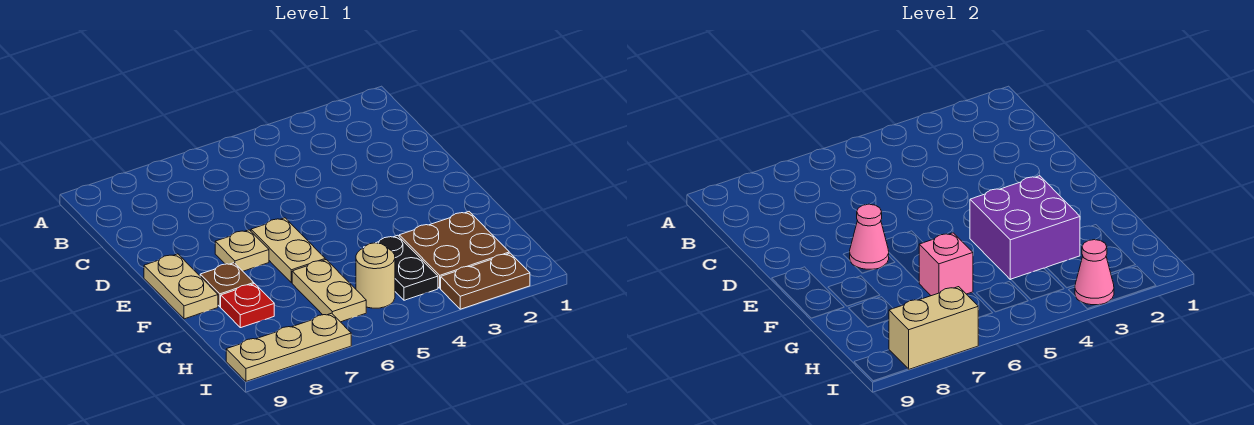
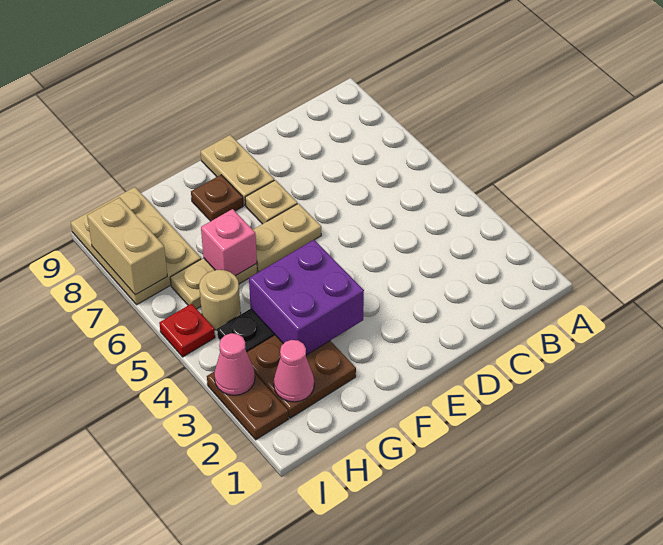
pink 1x1 cone [850,204,889,269] -> pink 1x1 cone moved to [274,340,314,402]
tan 1x2 plate [144,254,218,319] -> tan 1x2 plate turned to [201,135,274,205]
red 1x1 plate [221,284,274,328] -> red 1x1 plate moved to [159,304,215,357]
tan 1x3 plate [226,313,351,381] -> tan 2x3 plate [71,187,201,304]

